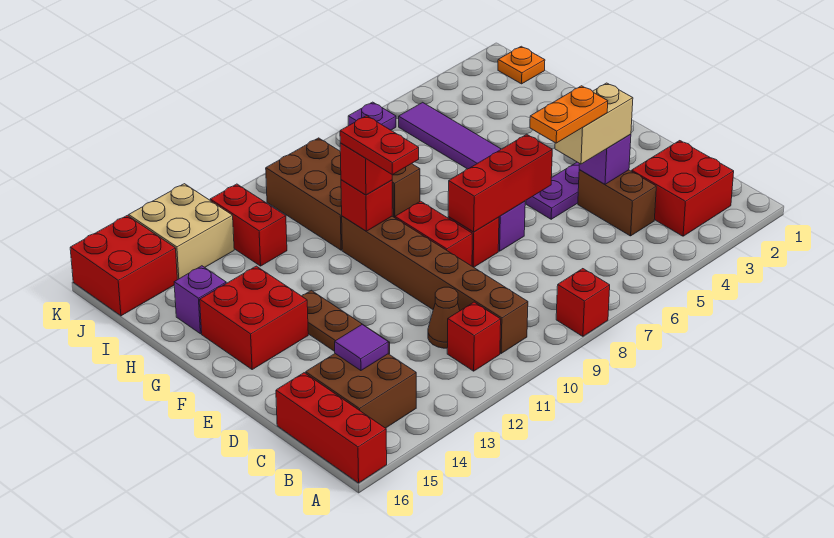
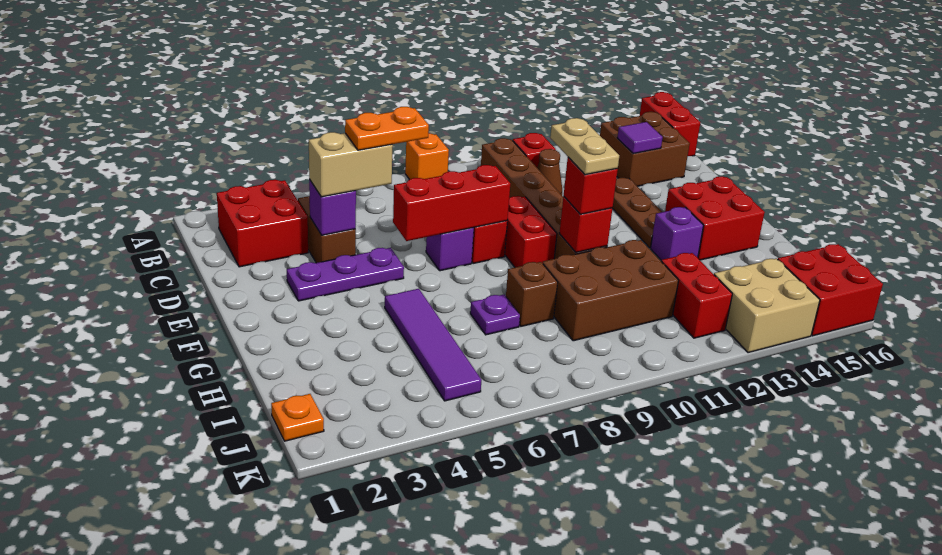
red 1x1 brick [556,269,610,336] -> orange 1x1 brick [405,133,449,179]
red 1x3 brick [276,373,387,483] -> red 1x2 brick [640,92,700,156]
red 1x2 plate [340,116,419,175] -> tan 1x2 plate [550,118,619,175]
brown 2x3 brick [266,138,394,250] -> brown 2x3 brick turned to [542,240,679,341]
purple 1x1 brick [174,266,226,334] -> purple 1x1 brick moved to [651,207,703,260]
purple 1x1 plate [348,102,396,130] -> purple 1x1 plate moved to [470,295,520,335]

